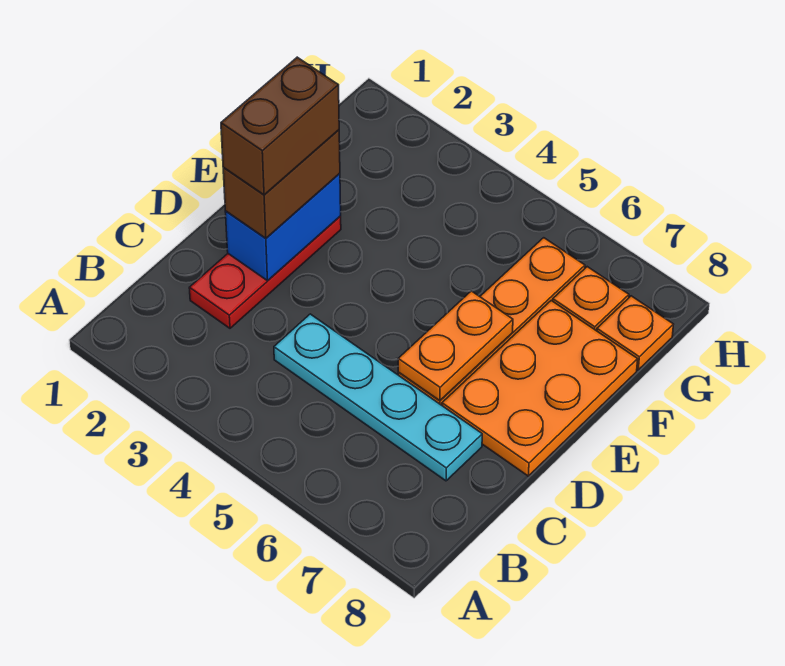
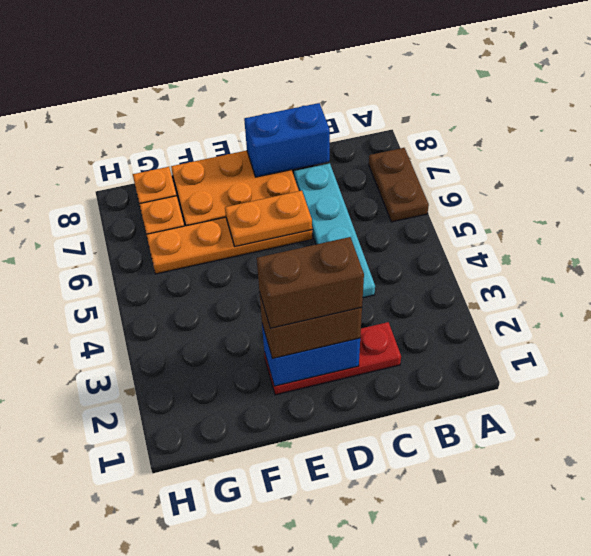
none -> brown 1x2 plate [369,148,429,222]
none -> blue 1x2 brick [244,103,330,177]

